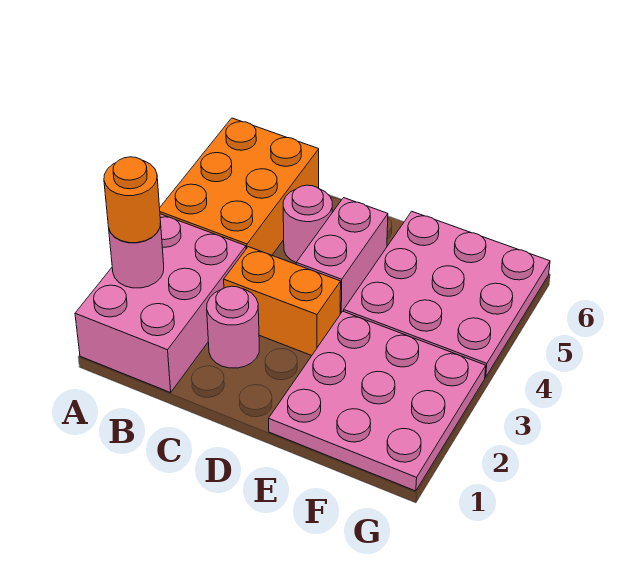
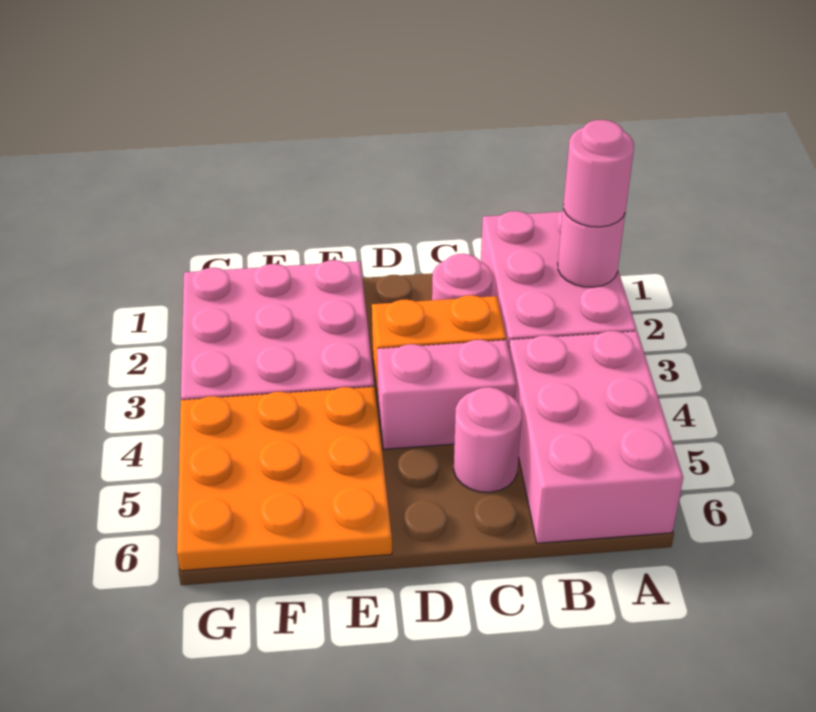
orange 1x1 round brick [104,157,161,243] -> pink 1x1 round brick [563,120,634,227]
orange 2x3 brick [160,118,319,255] -> pink 2x3 brick [509,331,683,543]
pink 1x2 brick [296,198,388,314] -> pink 1x2 brick turned to [377,340,516,449]
pink 3x3 plate [344,211,550,377] -> orange 3x3 plate [177,387,392,571]

